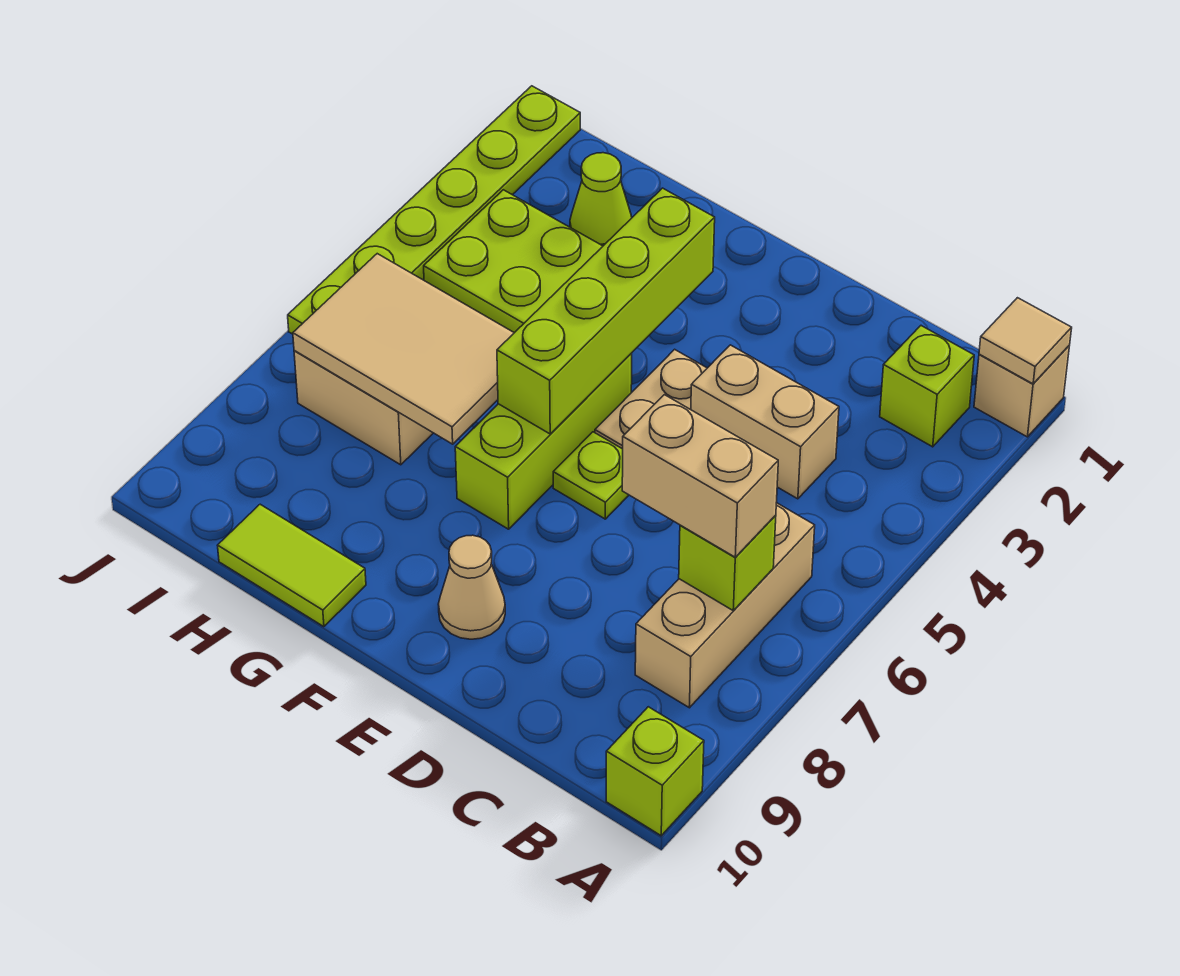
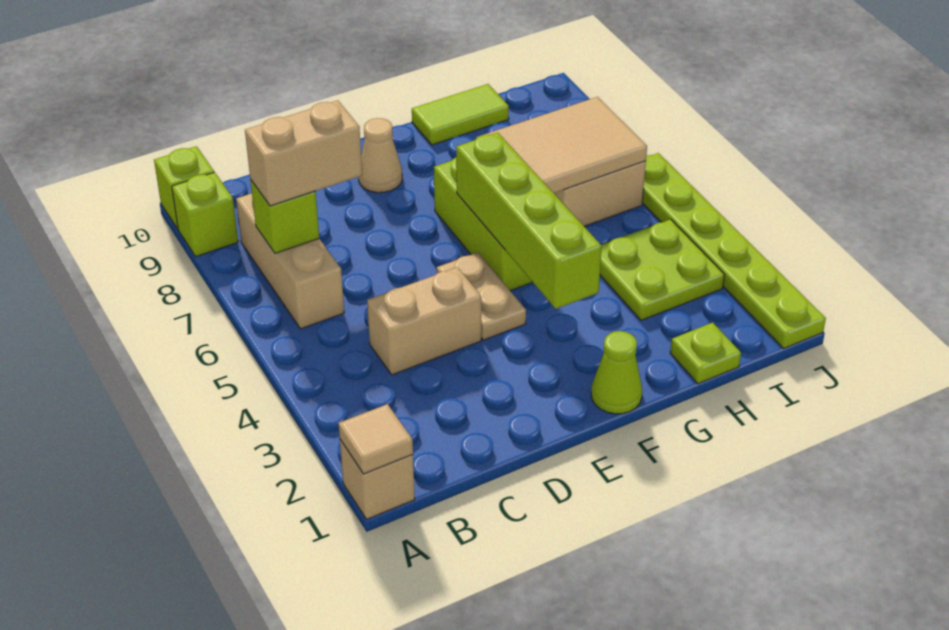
lime 1x1 brick [880,326,974,447] -> lime 1x1 brick moved to [172,172,238,257]
lime 1x1 plate [553,432,629,519] -> lime 1x1 plate moved to [670,323,741,384]
lime 1x1 cone [570,153,632,246] -> lime 1x1 cone moved to [591,331,642,414]

